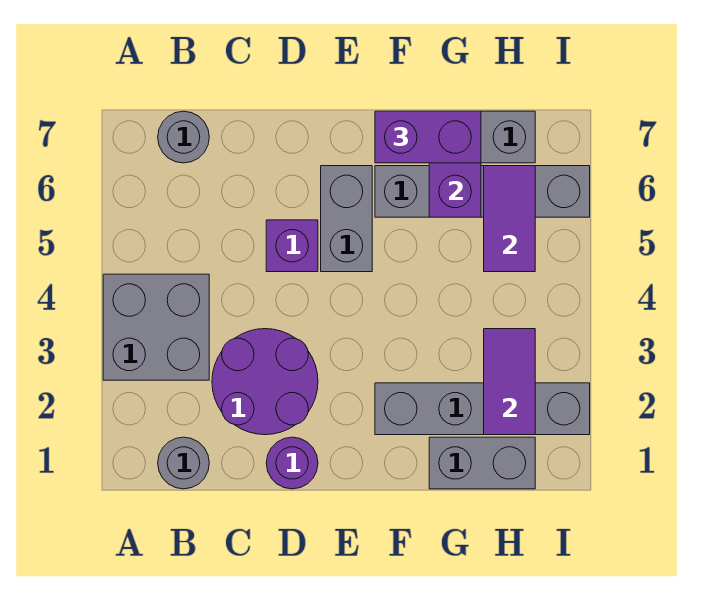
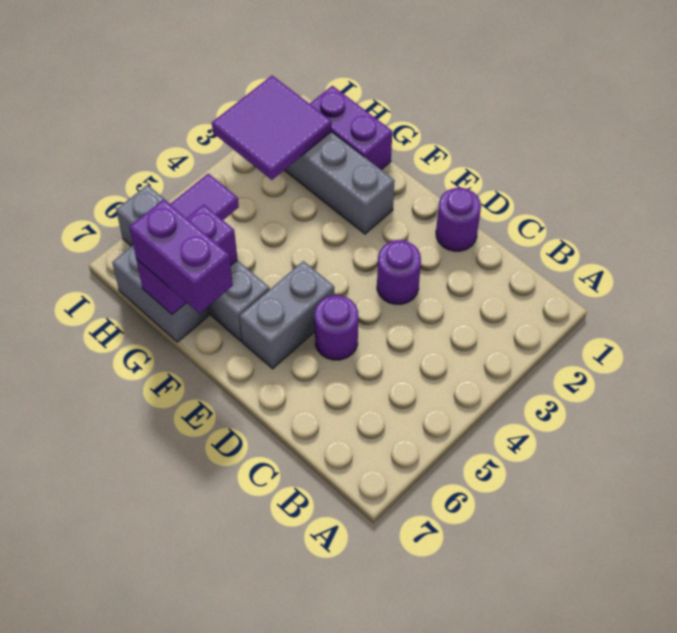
grey 2x2 brick [103,274,209,380] -> none
grey 1x1 round brick [158,437,209,489] -> none
grey 1x1 round brick [158,111,209,163] -> none
purple 2x2 round brick [212,329,318,435] -> purple 1x1 round brick [377,240,421,304]
purple 1x1 brick [266,220,318,272] -> purple 1x1 round brick [315,295,358,360]
grey 1x2 brick [429,437,535,489] -> purple 1x2 brick [310,86,392,170]
purple 1x2 tile [484,329,535,435] -> purple 2x2 tile [212,76,332,180]

